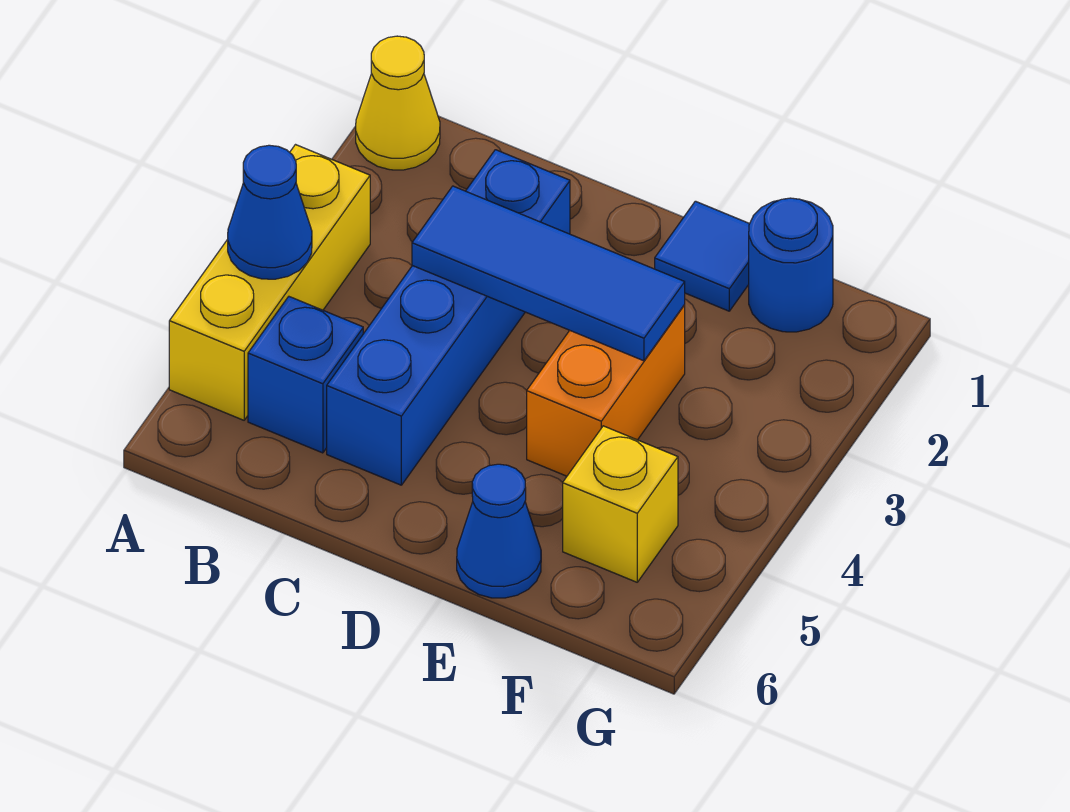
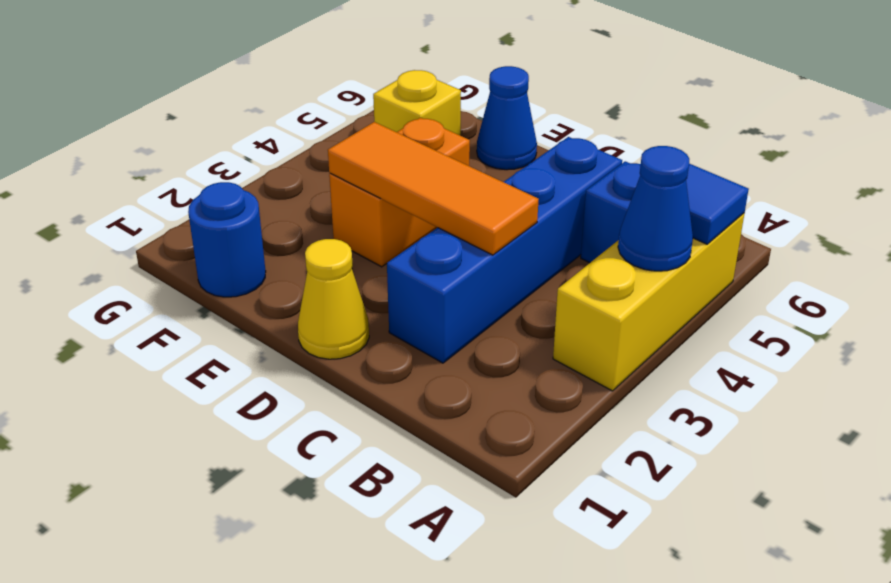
yellow 1x1 cone [356,36,440,170] -> yellow 1x1 cone moved to [298,239,369,359]
blue 1x3 tile [412,186,685,361] -> orange 1x3 tile [328,122,539,255]
blue 1x1 tile [655,201,749,311] -> blue 1x1 tile moved to [686,164,749,244]

